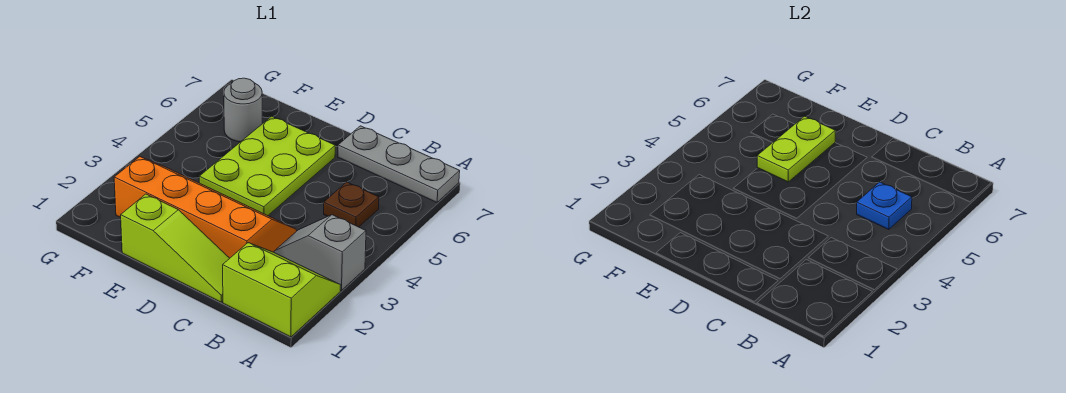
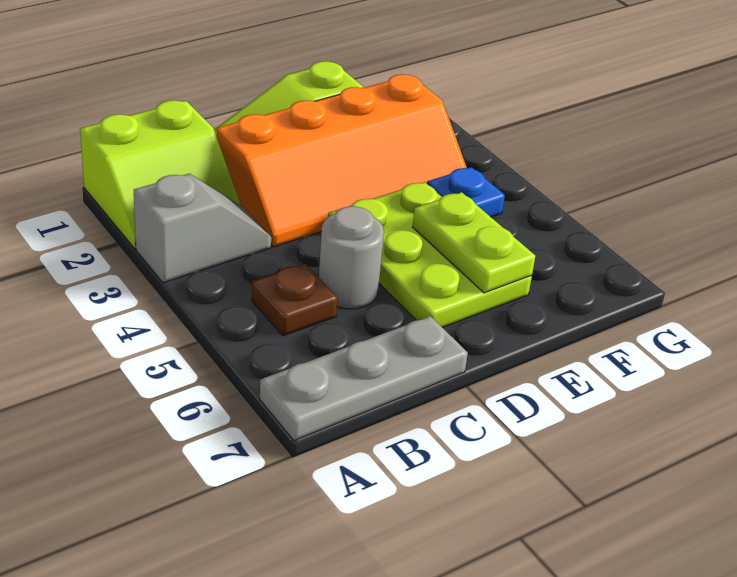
blue 1x1 plate [857,182,912,230] -> blue 1x1 plate moved to [427,167,505,217]
grey 1x1 round brick [224,78,262,142] -> grey 1x1 round brick moved to [319,206,384,309]

